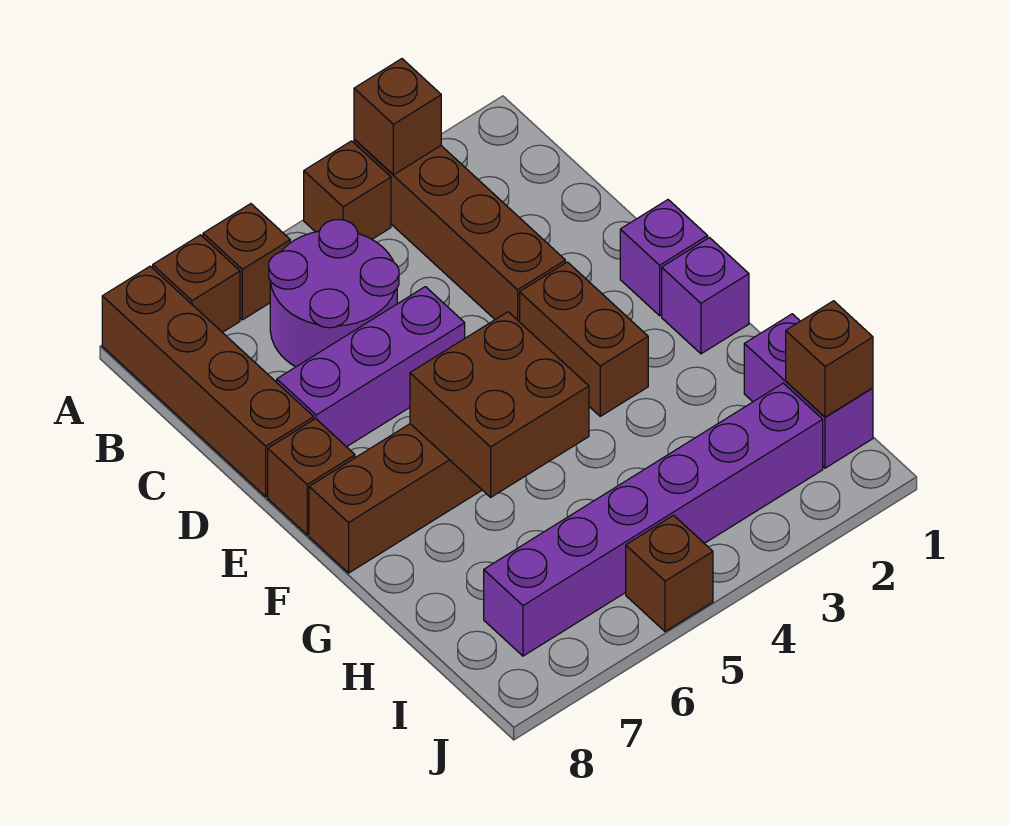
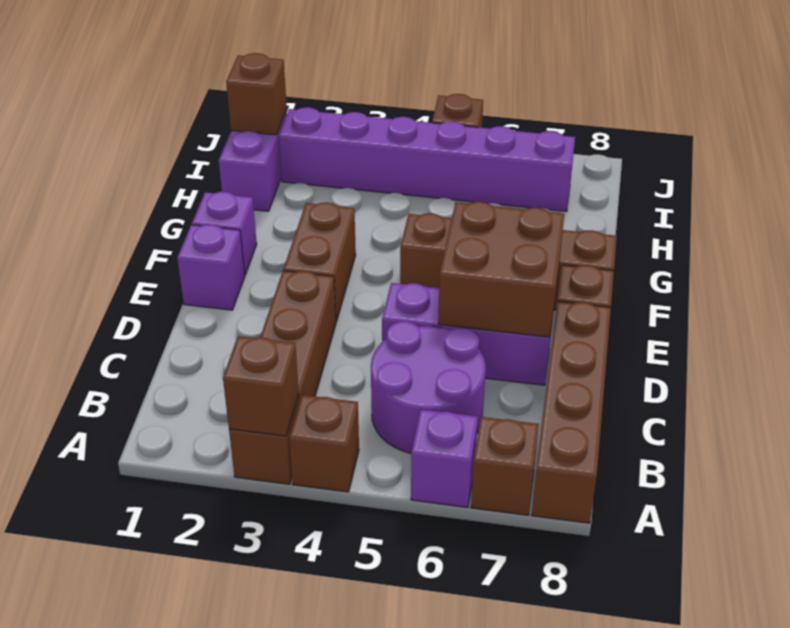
brown 1x1 brick [203,204,290,320] -> purple 1x1 brick [411,410,478,507]
brown 2x2 brick [410,312,589,497] -> brown 2x2 brick moved to [438,202,564,337]

